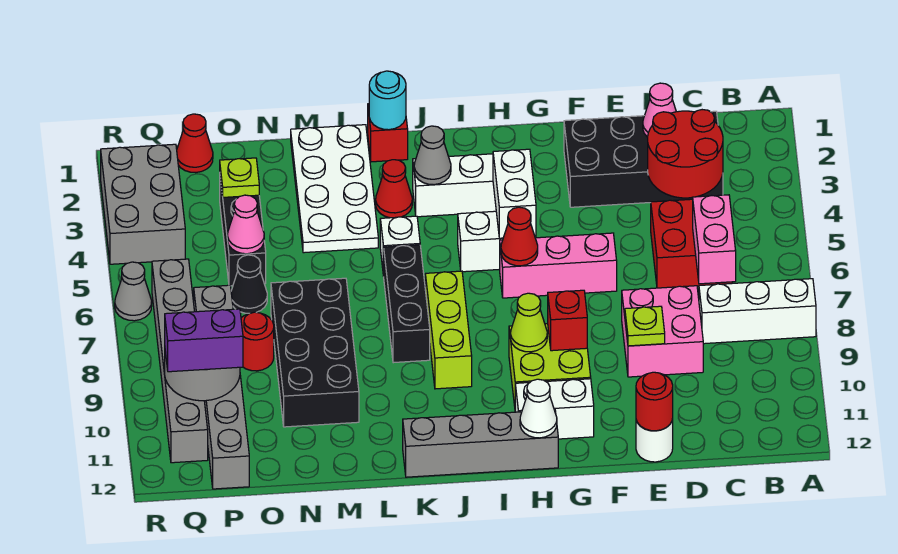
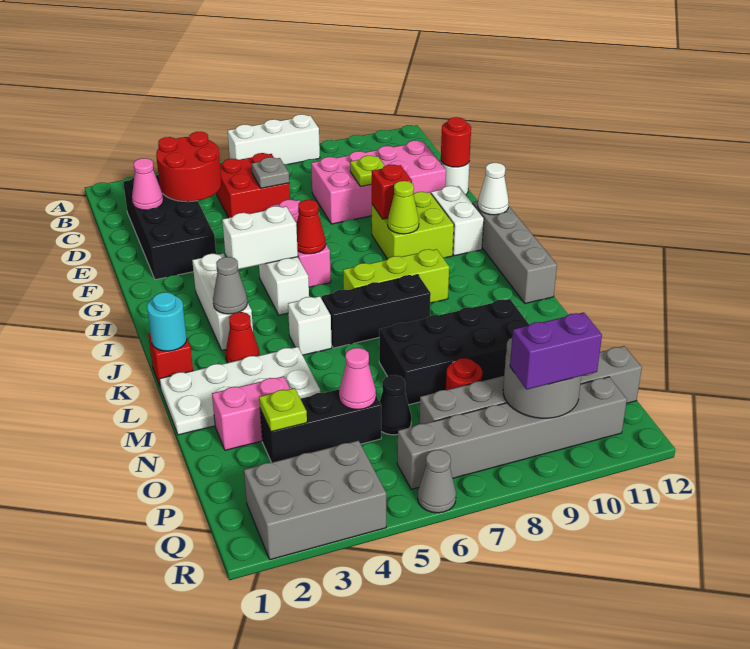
white 1x3 brick [699,279,816,344] -> white 1x3 brick turned to [228,114,320,165]
pink 1x2 brick [693,195,736,284] -> pink 1x2 brick moved to [212,376,290,450]
none -> grey 1x1 plate [252,157,289,188]
pink 2x2 brick [622,286,703,377] -> pink 2x4 brick [311,141,446,224]
red 1x1 cone [177,114,213,173] -> none
purple 1x2 brick [165,309,243,372] -> purple 1x2 brick turned to [510,313,602,390]

